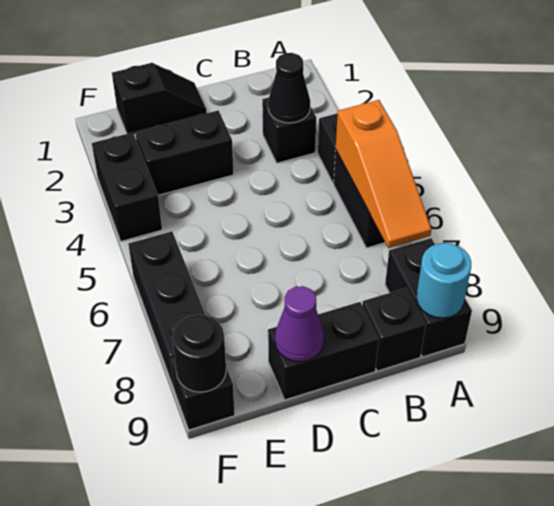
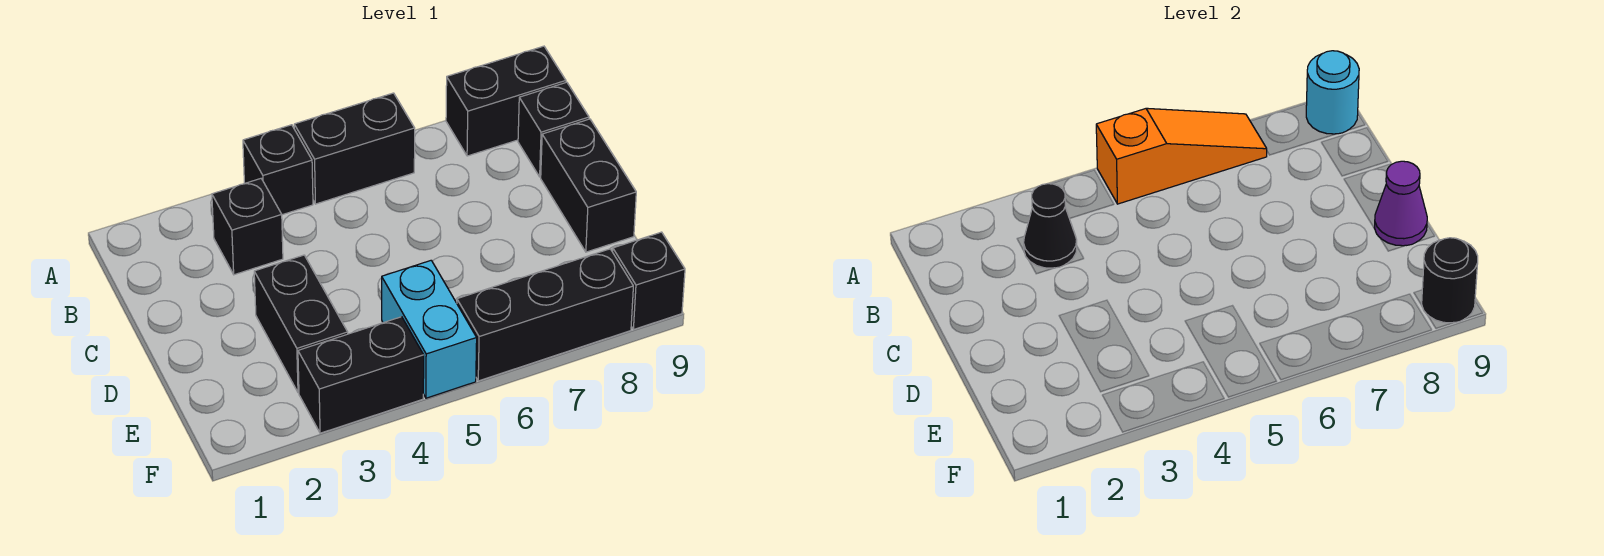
black 1x2 slope [112,63,207,134] -> none
none -> cyan 1x2 brick [382,261,477,398]

